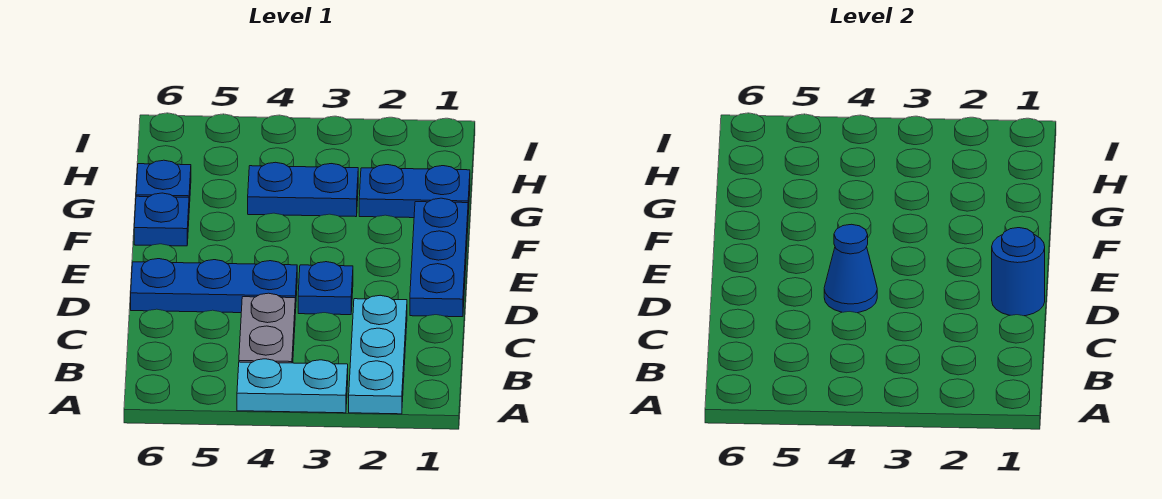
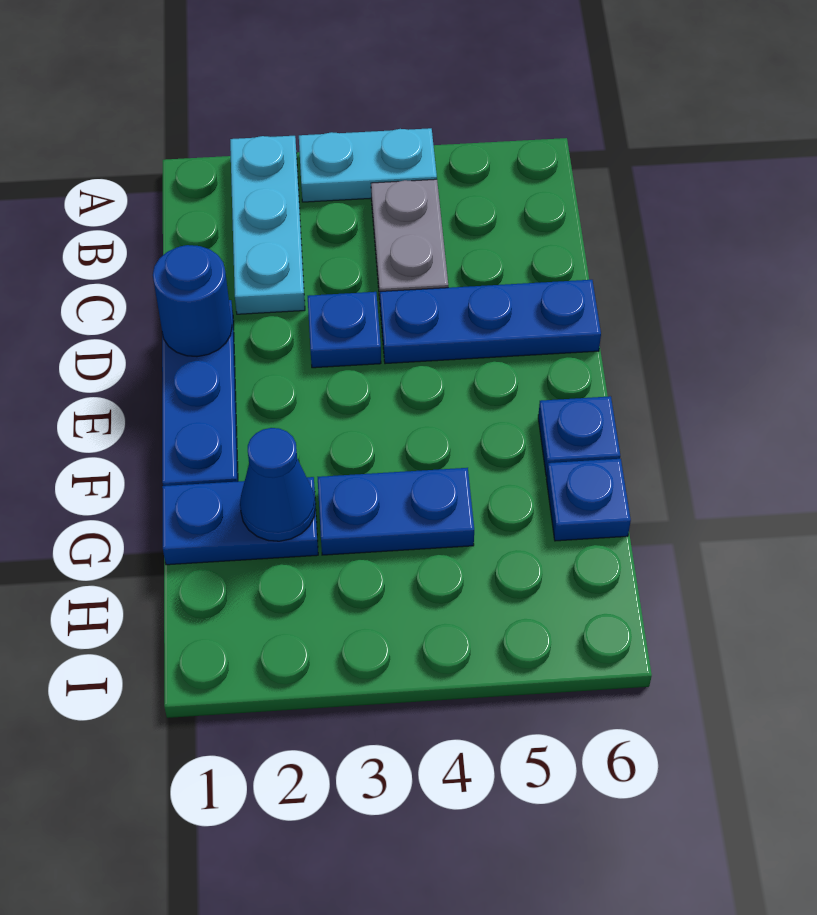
blue 1x1 cone [824,224,877,313] -> blue 1x1 cone moved to [240,428,315,541]

